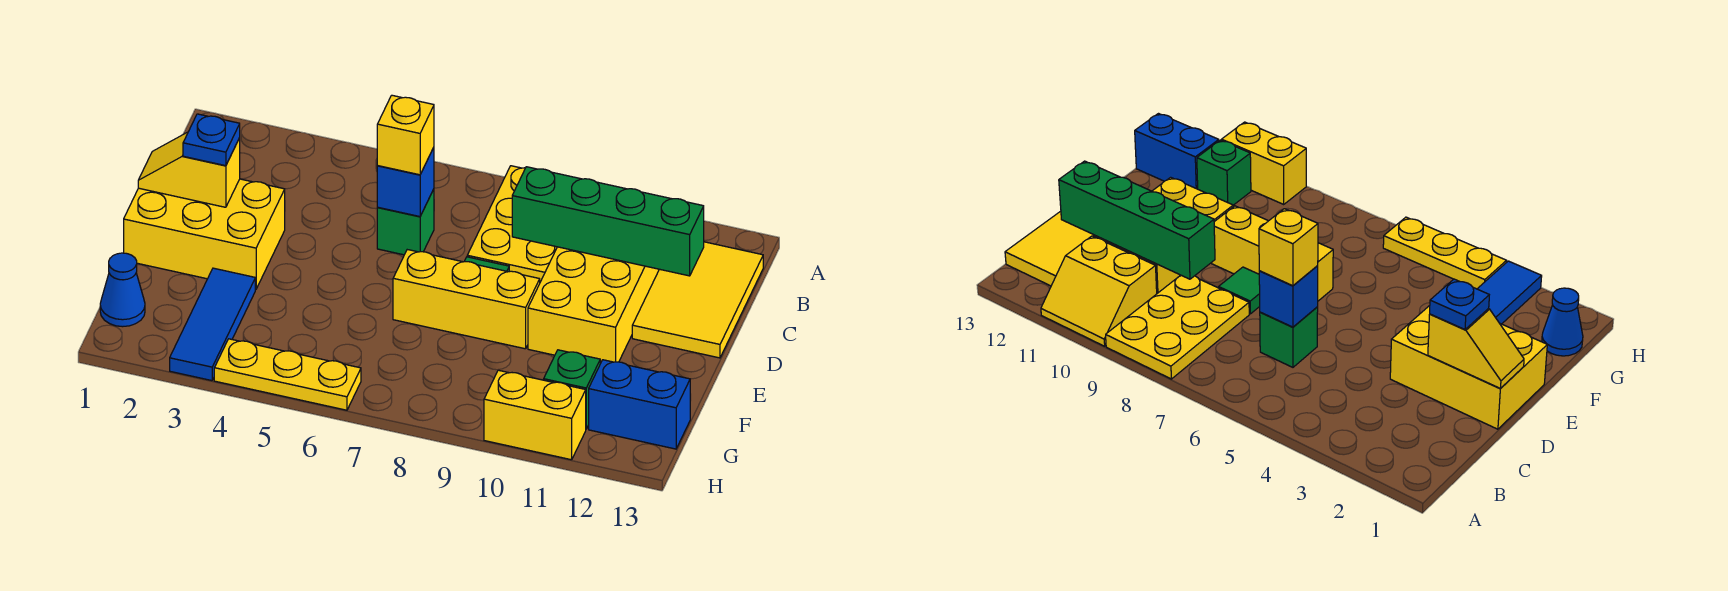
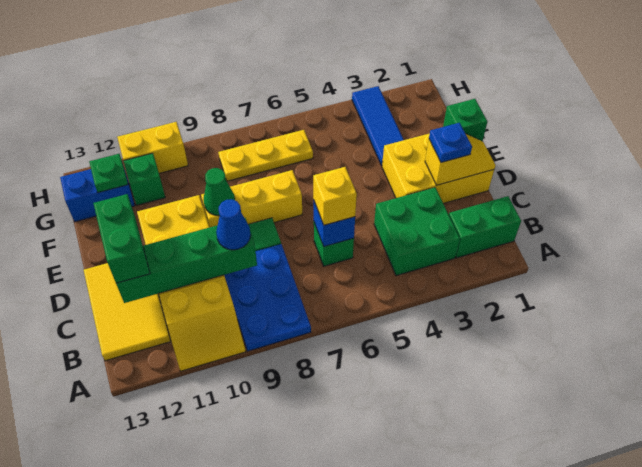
yellow 2x3 plate [467,166,557,282] -> blue 2x3 plate [224,244,311,351]
none -> green 1x2 brick [449,196,521,258]
none -> green 2x2 brick [374,187,460,276]
none -> green 1x2 brick [93,194,150,283]
none -> green 1x1 brick [443,99,487,141]
none -> green 1x1 cone [204,168,235,216]
blue 1x1 cone [100,253,145,327] -> blue 1x1 cone moved to [216,199,251,250]
none -> green 1x1 plate [89,154,128,192]
yellow 1x3 plate [214,339,361,410] -> yellow 1x3 plate moved to [218,130,313,181]

